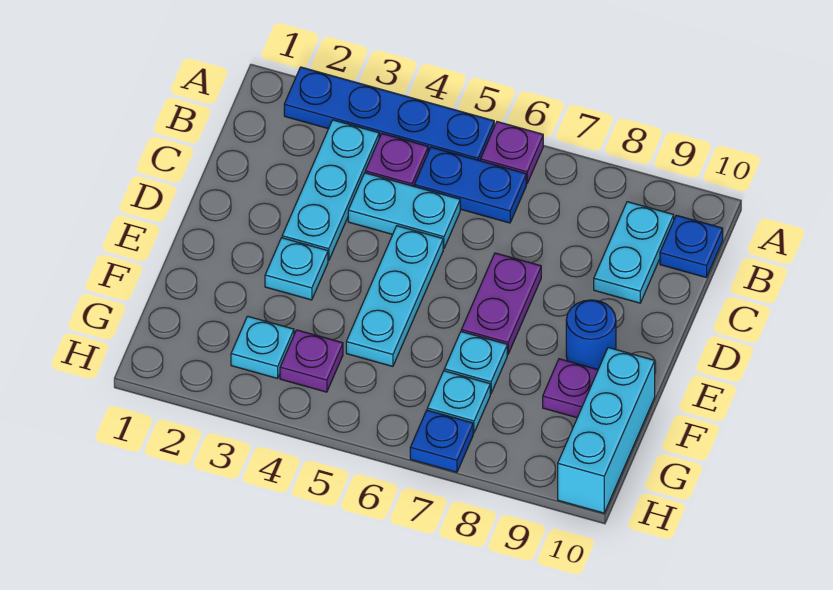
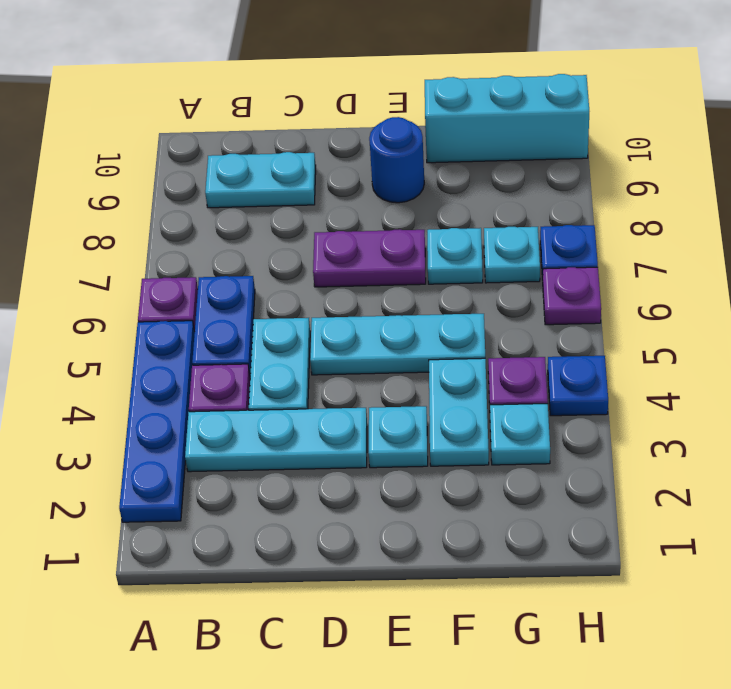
blue 1x1 plate [660,215,723,277] -> blue 1x1 plate moved to [548,356,608,416]
none -> cyan 1x2 plate [429,358,489,466]
purple 1x1 plate [543,359,598,418] -> purple 1x1 plate moved to [543,267,601,325]

